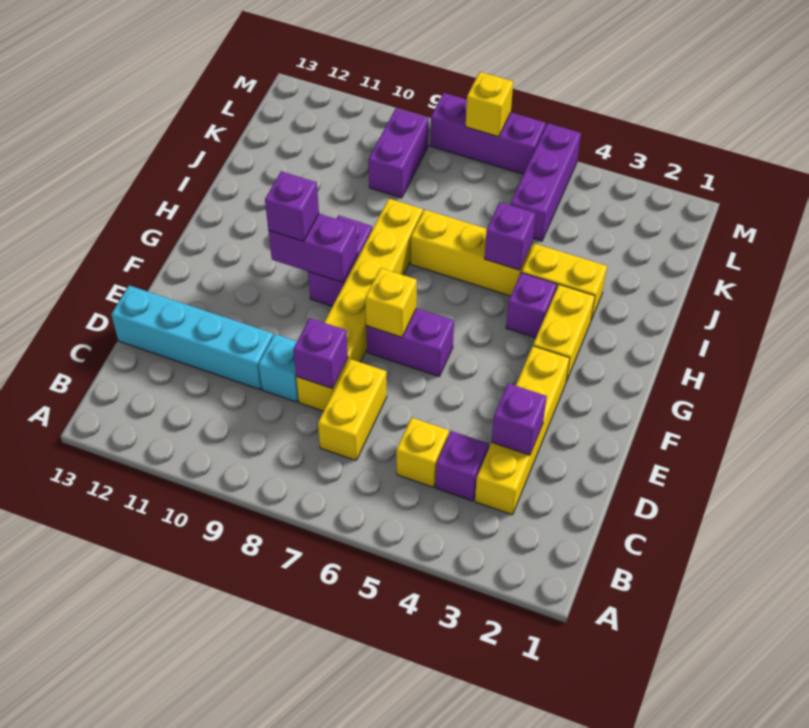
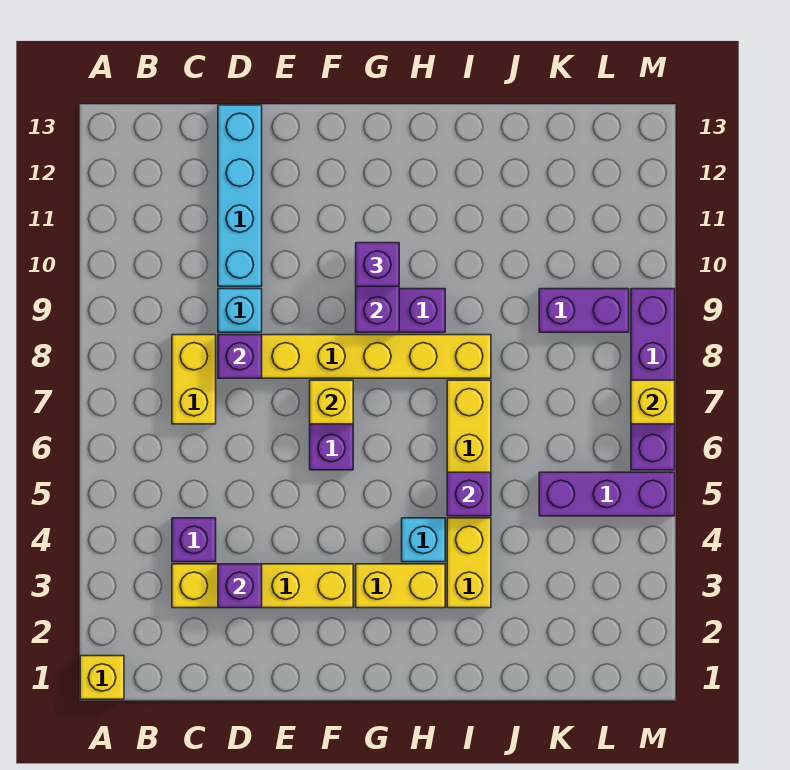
yellow 1x1 brick [396,417,449,487] -> yellow 1x1 brick moved to [80,656,124,699]
yellow 1x2 brick [318,359,387,460] -> yellow 1x2 brick turned to [172,335,216,424]
purple 1x1 brick [506,273,557,338] -> cyan 1x1 brick [402,518,445,562]
purple 1x3 brick [430,93,546,174] -> purple 1x4 brick [631,289,675,470]

